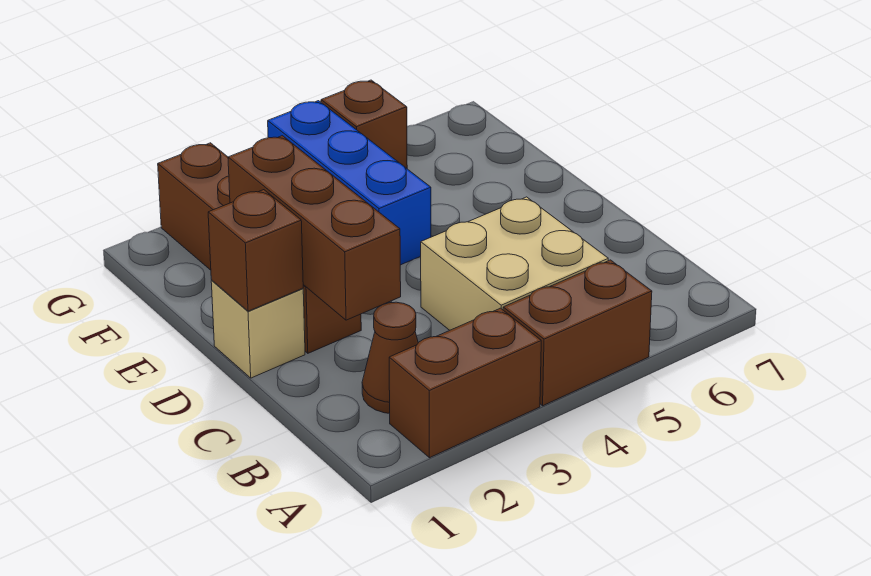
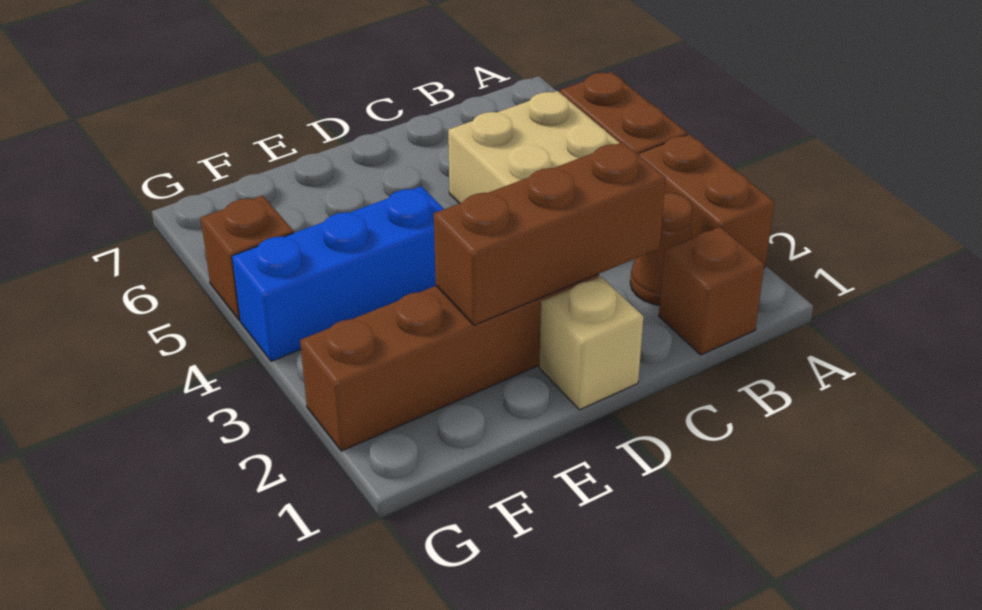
brown 1x1 brick [208,190,303,311] -> brown 1x1 brick moved to [659,227,764,355]

